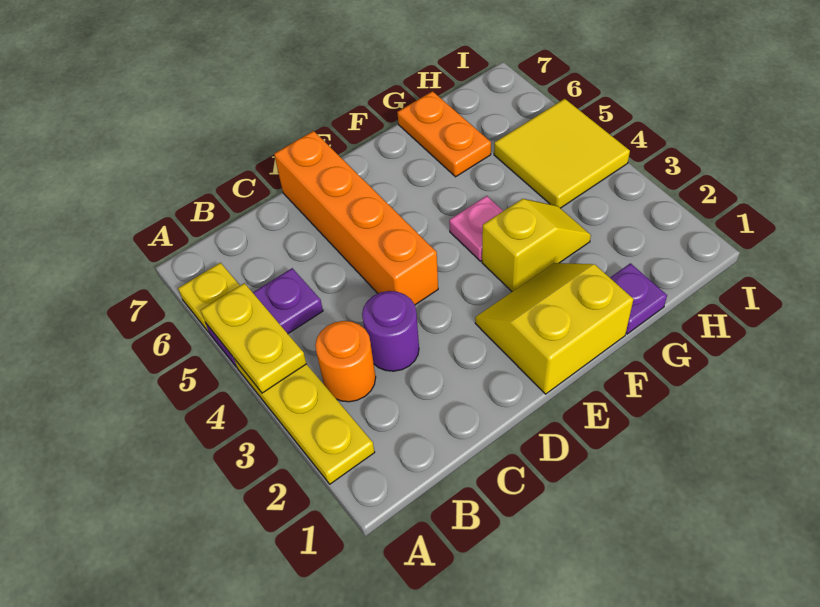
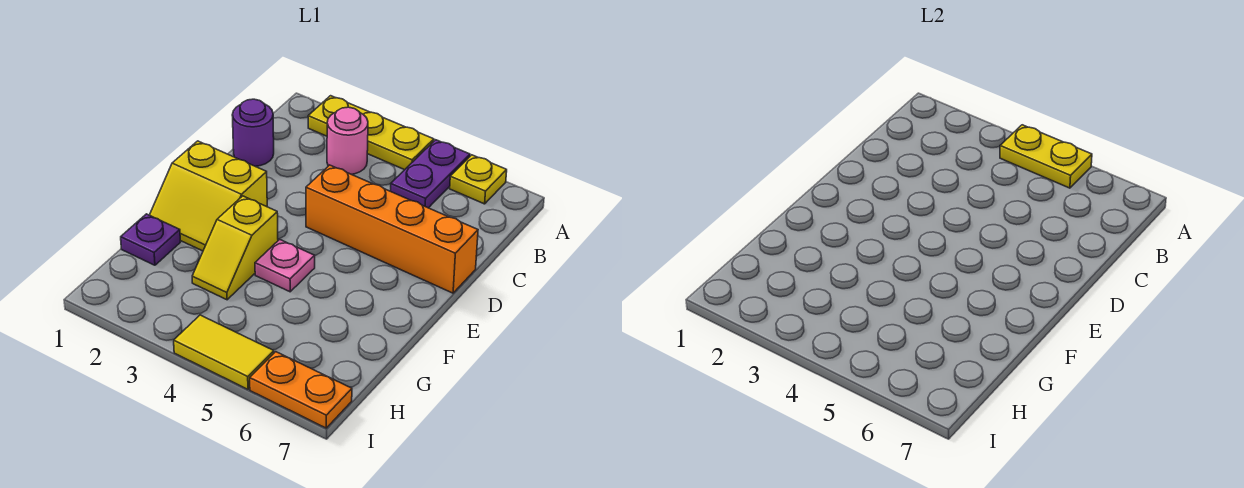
orange 1x1 round brick [315,321,376,402] -> pink 1x1 round brick [327,107,368,174]
purple 1x1 round brick [362,291,419,371] -> purple 1x1 round brick moved to [232,99,274,166]
yellow 2x2 slope [475,263,634,394] -> yellow 2x2 slope turned to [150,141,267,251]
orange 1x2 plate [397,91,491,177] -> orange 1x2 plate moved to [250,352,352,428]
yellow 2x2 tile [494,99,630,208] -> yellow 1x2 tile [174,315,274,389]

